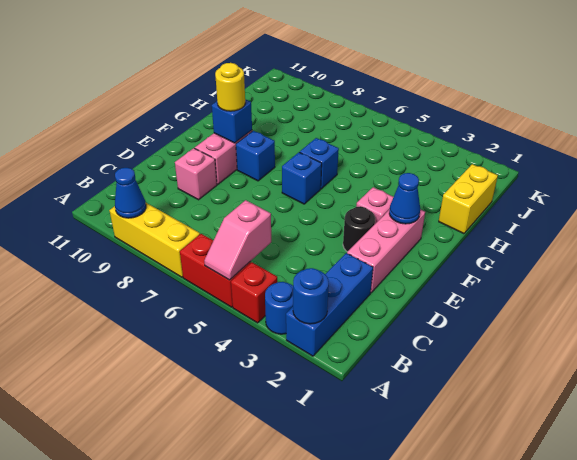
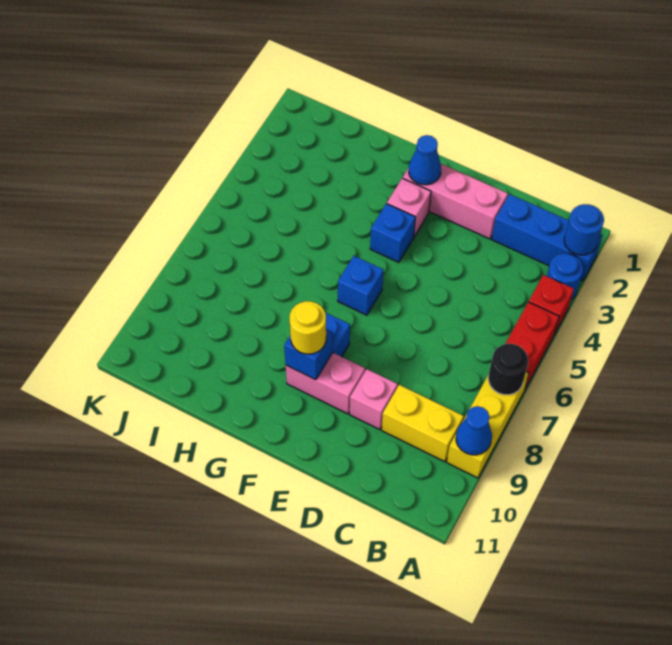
pink 1x2 slope [204,200,271,280] -> none
black 1x1 round brick [343,206,375,252] -> black 1x1 round brick moved to [488,344,528,395]
blue 1x1 brick [300,138,339,189] -> blue 1x1 brick moved to [370,204,415,262]
yellow 1x2 brick [439,164,498,234] -> yellow 1x2 brick moved to [382,385,464,462]

